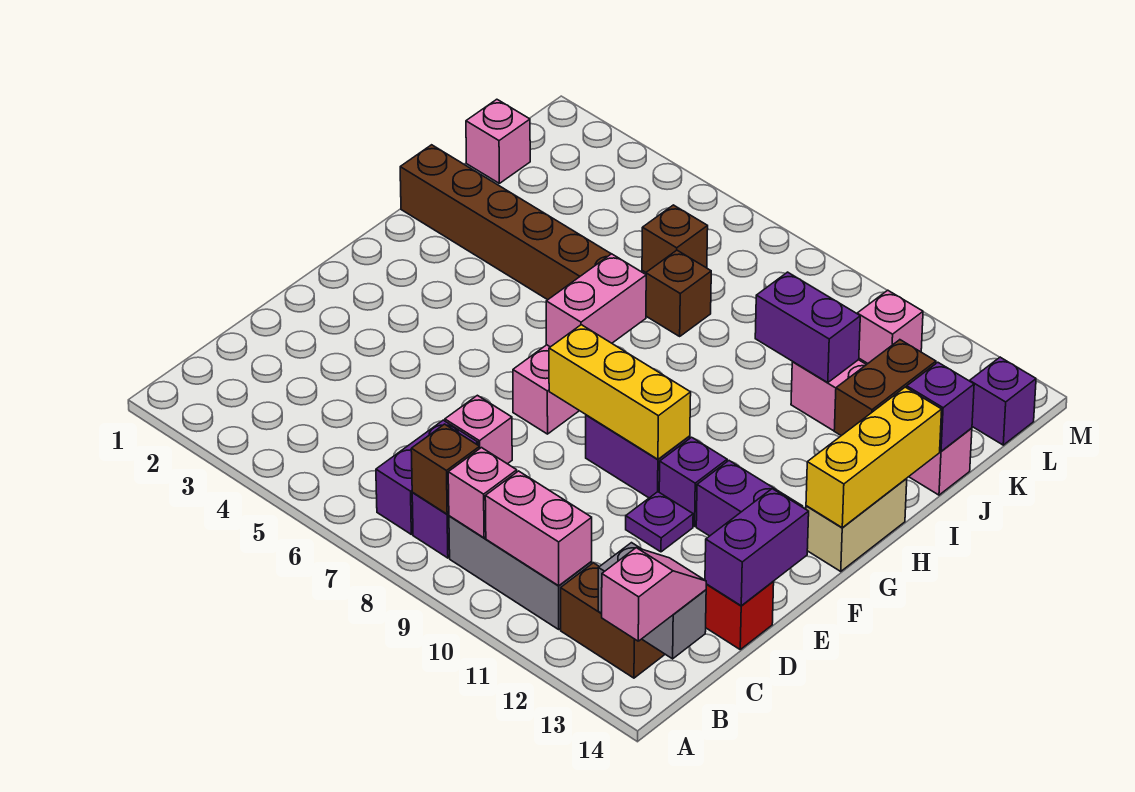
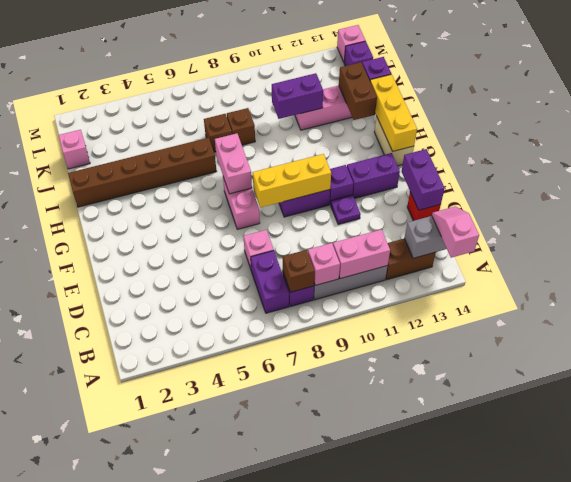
brown 1x1 brick [642,205,708,272] -> brown 1x1 brick moved to [227,108,255,145]
pink 1x1 brick [857,290,923,363] -> pink 1x1 brick moved to [337,25,366,62]

